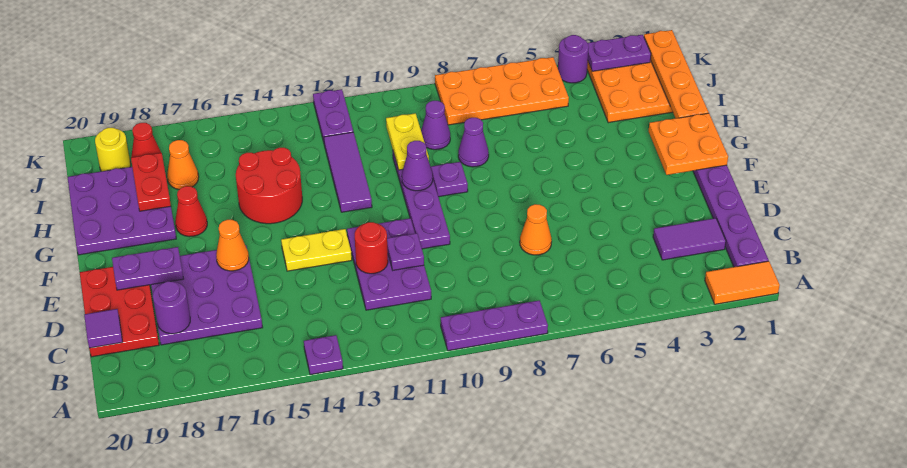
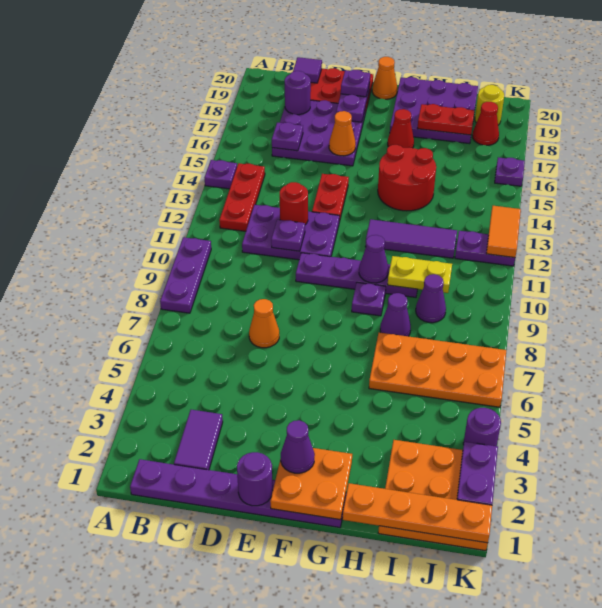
orange 1x2 tile [705,261,780,304] -> orange 1x2 tile moved to [486,206,521,258]
none -> red 1x3 plate [219,163,265,231]
none -> purple 1x1 plate [272,122,303,151]
none -> purple 1x1 round brick [237,452,273,506]
yellow 1x2 plate [281,229,352,271] -> red 1x2 plate [312,174,349,222]
none -> purple 1x1 plate [341,70,370,97]
none -> purple 1x1 cone [281,420,315,473]
orange 1x1 cone [167,140,199,189] -> orange 1x1 cone moved to [372,57,397,99]
orange 2x4 plate [435,57,569,125] -> orange 2x4 plate turned to [369,332,506,407]
none -> purple 1x1 plate [495,157,525,186]

